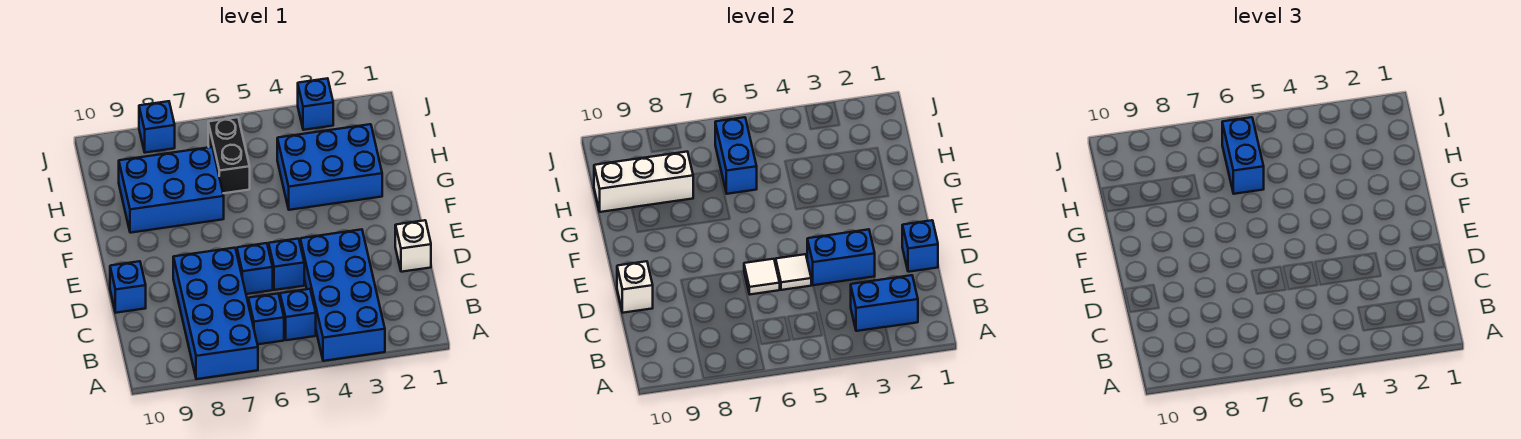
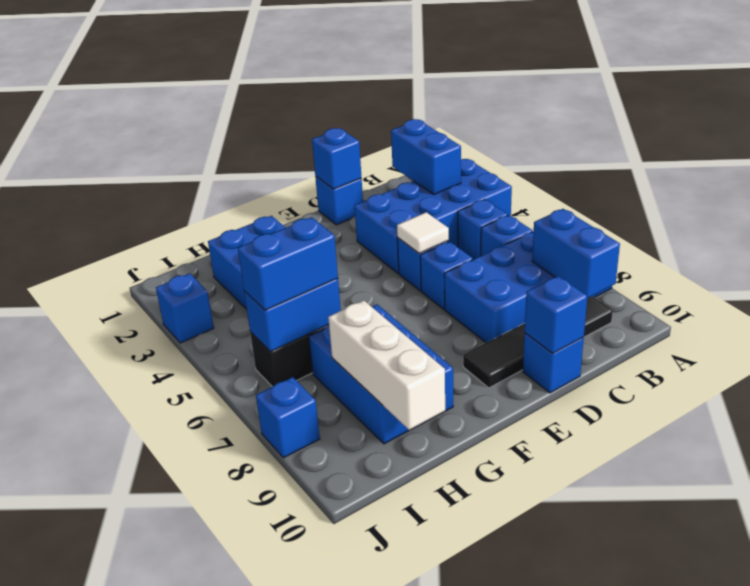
none -> black 1x4 tile [463,296,613,388]
white 1x1 brick [395,220,431,272] -> blue 1x1 brick [315,176,363,225]
blue 1x2 brick [807,229,875,285] -> blue 1x2 brick moved to [532,209,620,298]
white 1x1 tile [744,259,780,294] -> none
white 1x1 brick [617,261,653,313] -> blue 1x1 brick [525,276,587,354]

